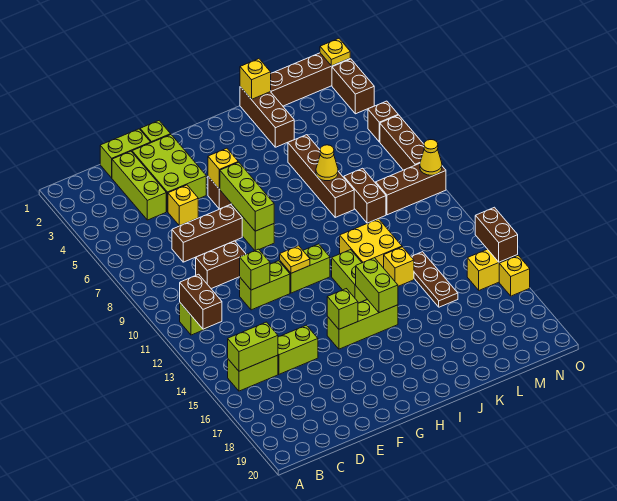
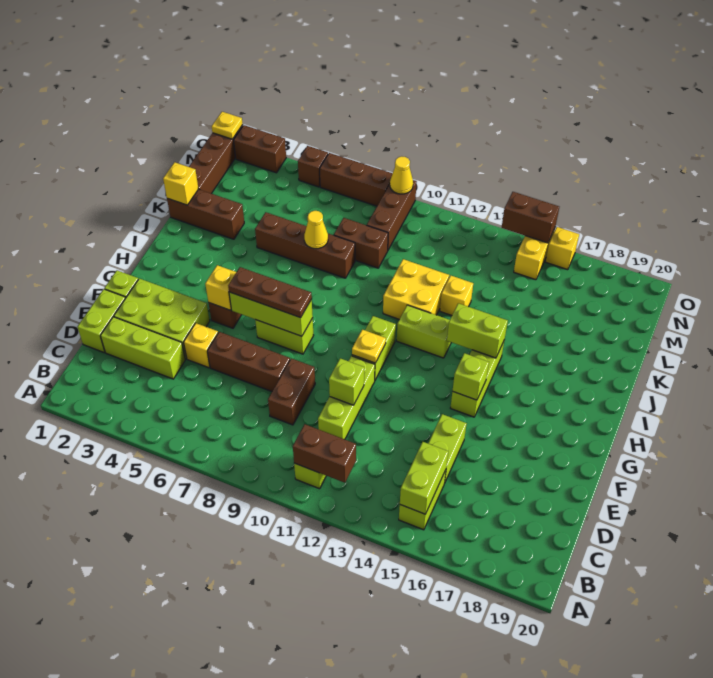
brown 1x3 brick [172,205,242,262] -> brown 1x3 brick turned to [207,332,290,391]
lime 1x2 brick [240,261,290,310] -> lime 1x3 brick [318,356,375,439]
brown 1x3 plate [411,252,458,307] -> brown 1x3 plate moved to [228,267,312,318]

